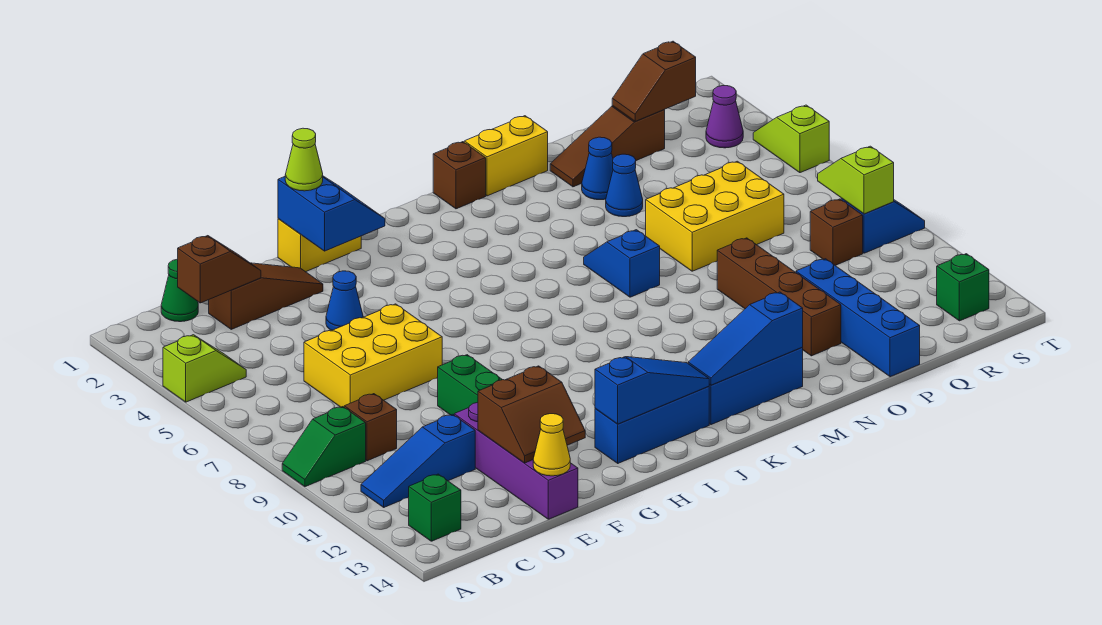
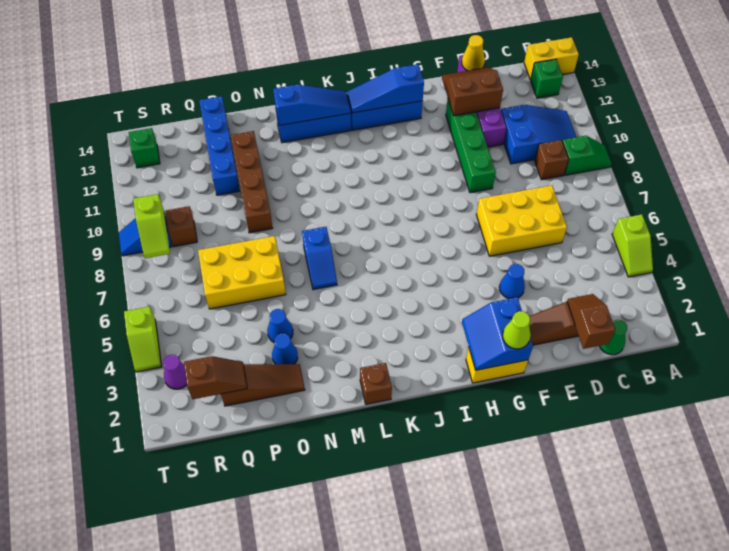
lime 1x2 slope [163,335,246,402] -> lime 1x2 slope turned to [612,214,653,277]
blue 1x3 slope [361,414,475,507] -> blue 2x3 slope [501,105,576,164]
brown 1x2 slope [178,236,261,303] -> brown 1x2 slope turned to [567,294,615,349]
yellow 1x2 brick [464,116,548,196] -> yellow 1x2 brick moved to [524,37,579,80]

